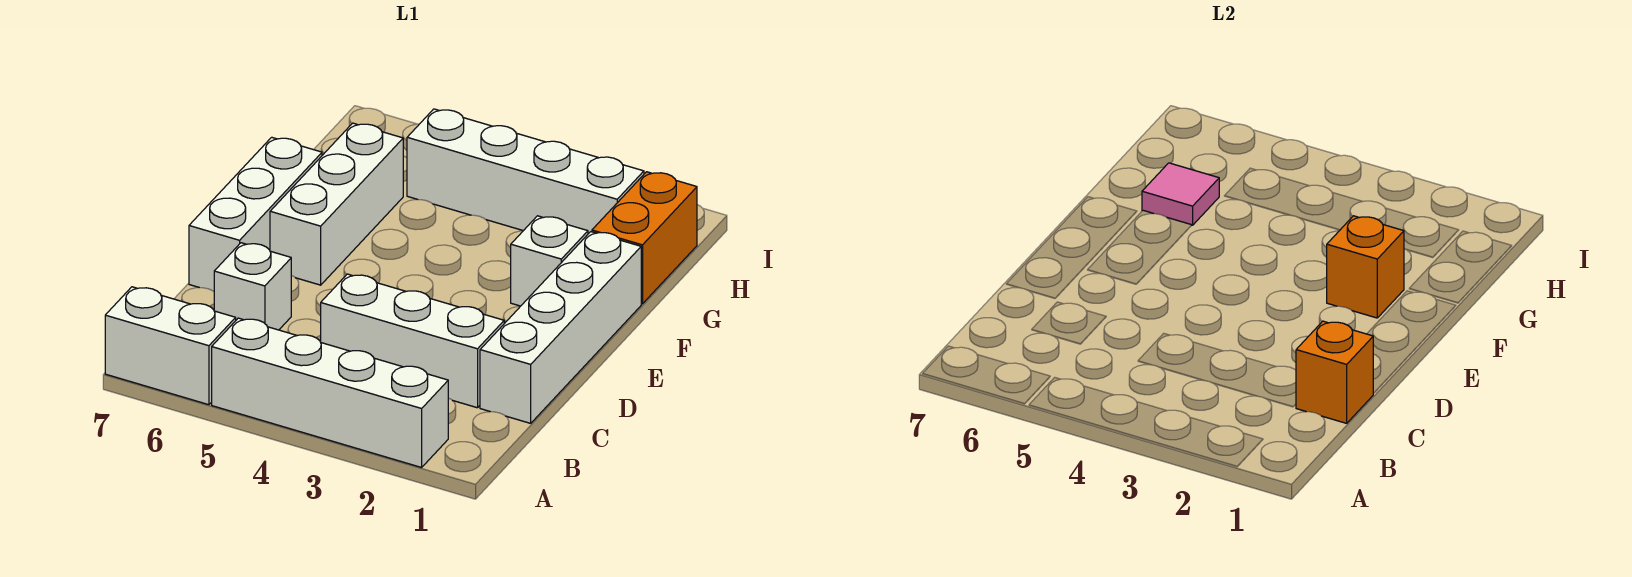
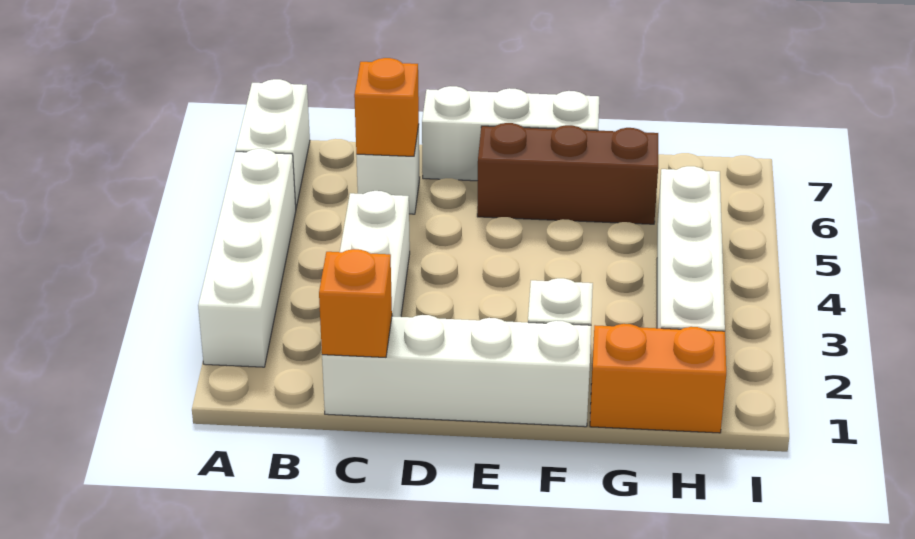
white 1x3 brick [270,123,403,285] -> brown 1x3 brick [477,123,658,224]
orange 1x1 brick [1327,216,1404,318] -> orange 1x1 brick moved to [354,58,419,156]
pink 1x1 tile [1142,163,1219,225] -> none

